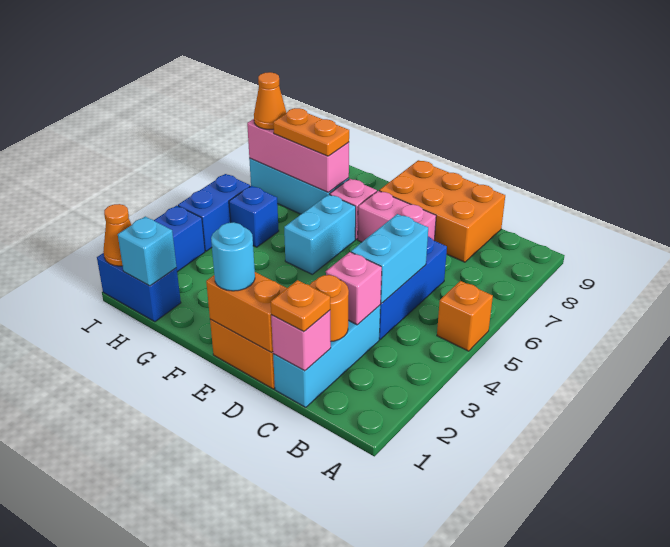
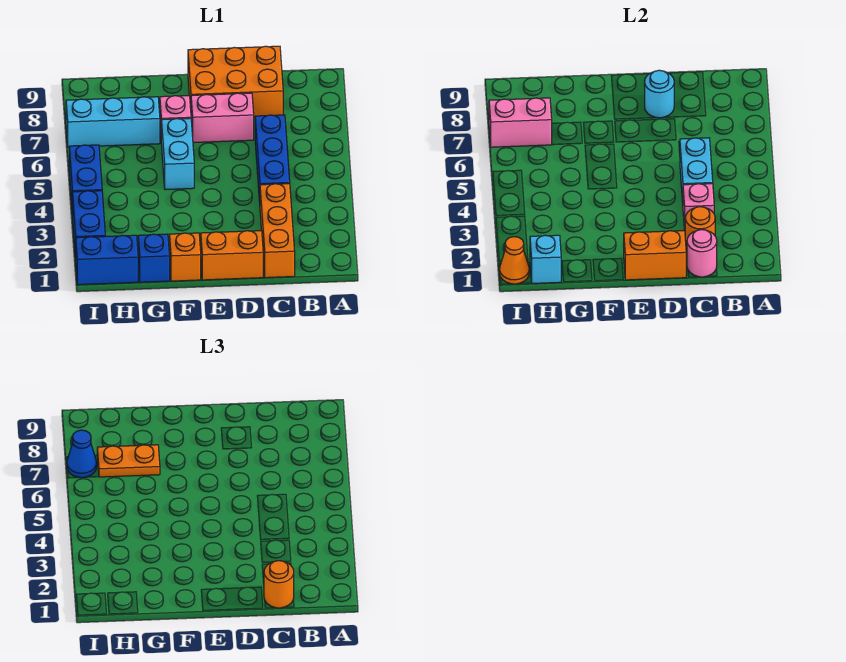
orange 1x1 brick [437,281,493,351] -> orange 1x1 brick moved to [170,233,201,281]
cyan 1x3 brick [273,305,380,408] -> orange 1x3 brick [260,184,295,278]
pink 1x1 brick [271,310,331,371] -> pink 1x1 round brick [687,230,717,277]
orange 1x1 plate [271,280,330,332] -> orange 1x1 round brick [264,561,294,608]
cyan 1x1 round brick [211,222,255,291] -> cyan 1x1 round brick moved to [645,70,674,118]
pink 1x3 brick [247,119,349,192] -> pink 1x2 brick [489,98,552,147]
blue 1x1 brick [229,186,279,247] -> blue 1x1 brick moved to [138,234,170,282]
orange 1x1 cone [254,72,286,130] -> blue 1x1 cone [67,430,97,478]

